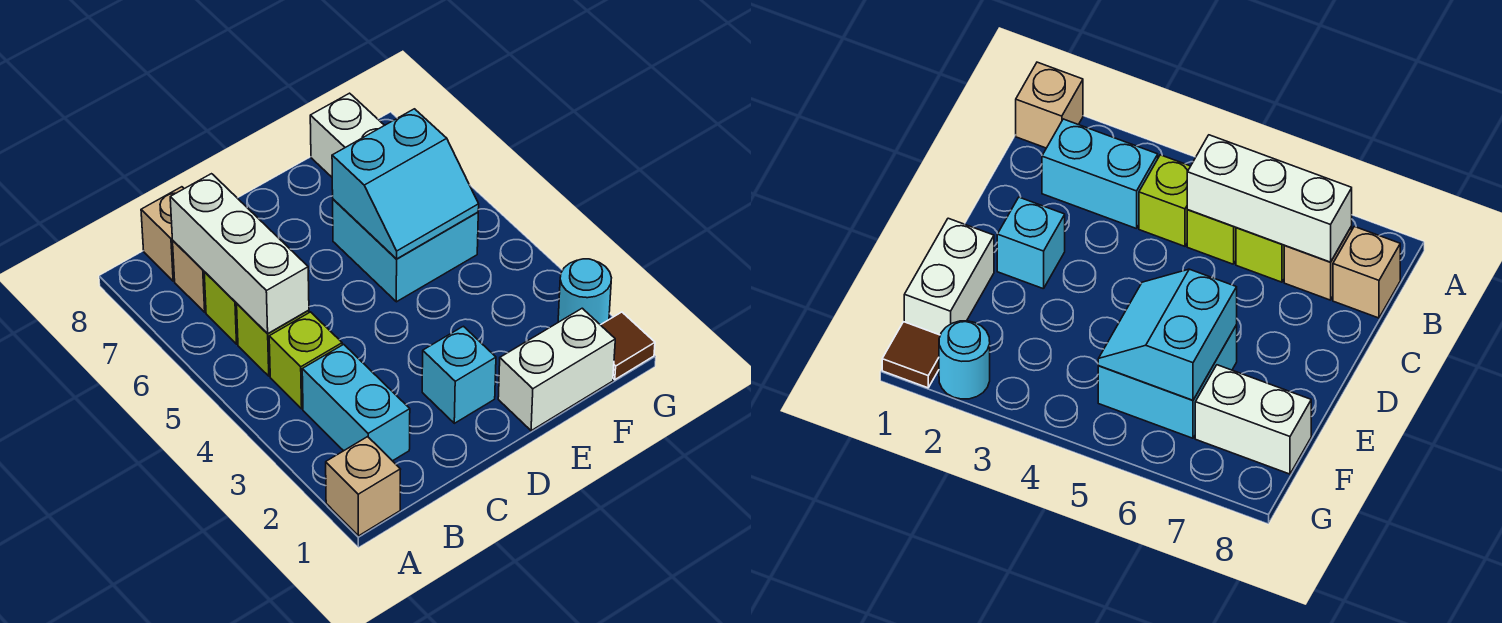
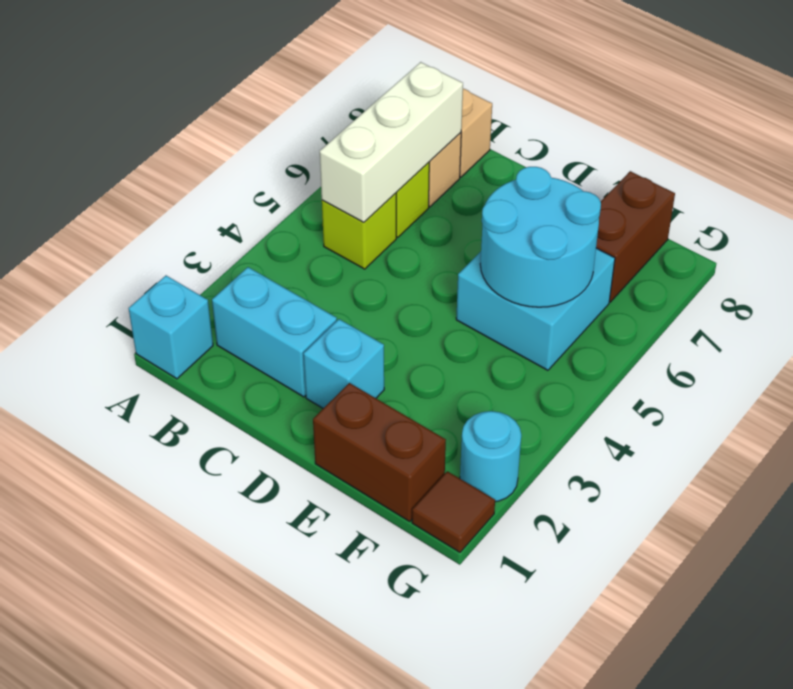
tan 1x1 brick [326,437,401,536] -> cyan 1x1 brick [129,276,213,379]
cyan 1x2 brick [302,344,410,461] -> cyan 1x2 brick turned to [212,267,337,397]
lime 1x1 brick [269,312,342,409] -> none
white 1x2 brick [498,308,615,431] -> brown 1x2 brick [313,383,446,521]
cyan 2x2 slope [332,109,479,259] -> cyan 2x2 round brick [480,167,601,307]
white 1x2 brick [310,93,384,177] -> brown 1x2 brick [596,171,675,302]

